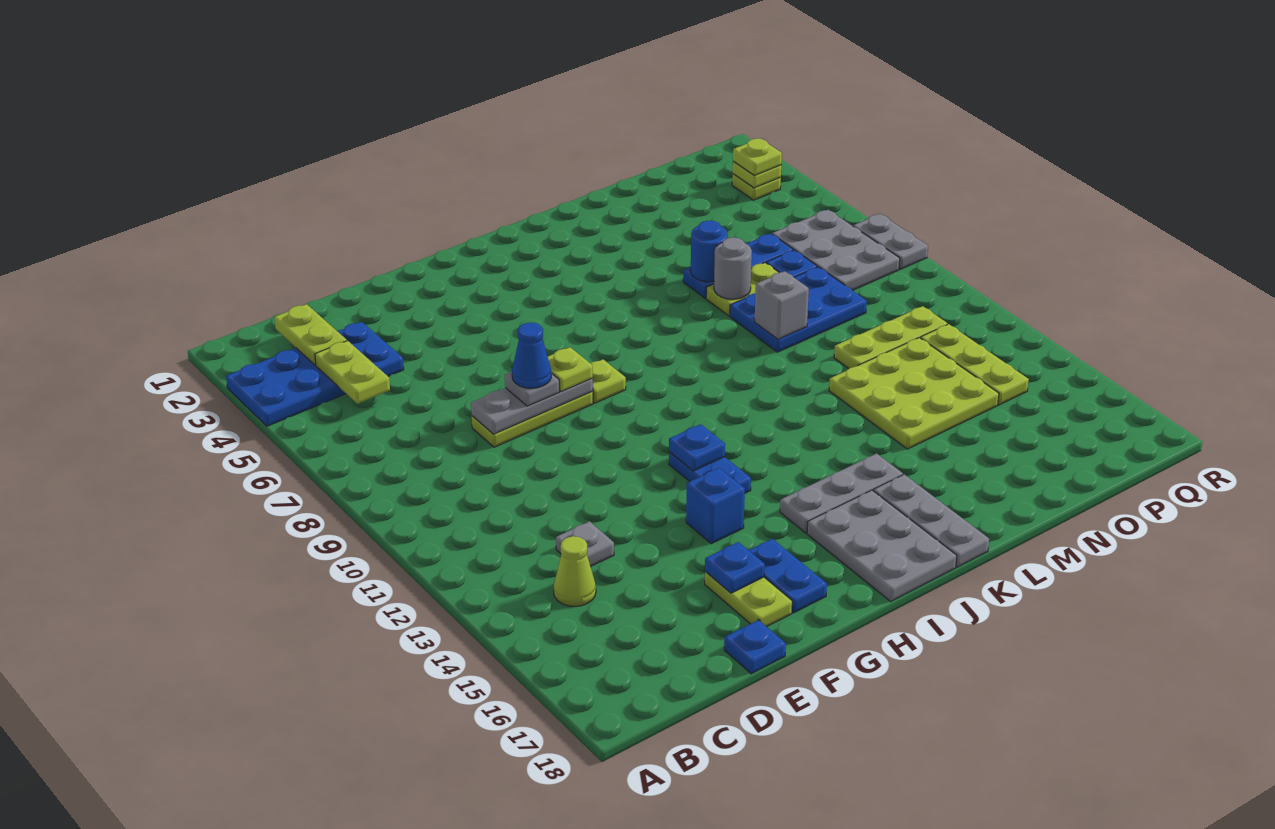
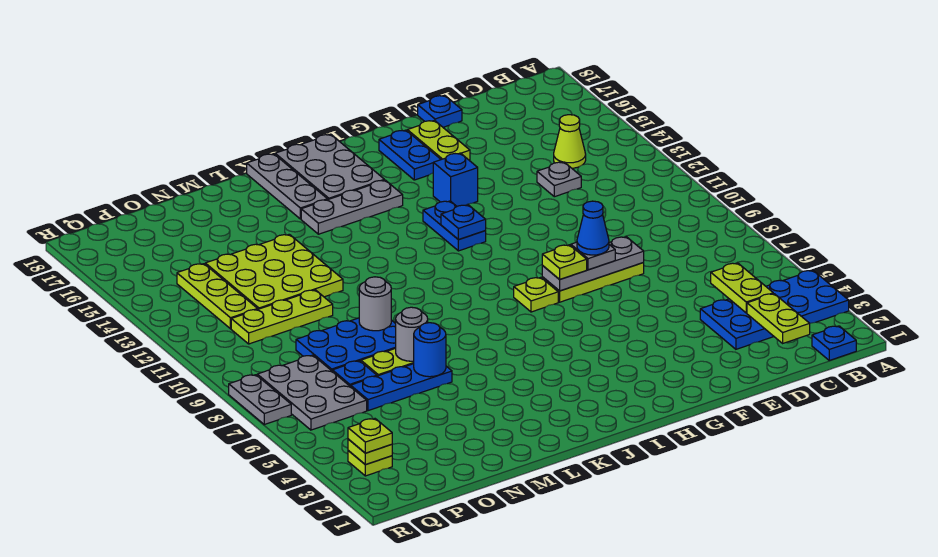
blue 1x1 plate [705,542,765,593] -> blue 1x1 plate moved to [812,326,856,360]
grey 1x1 brick [755,271,809,339] -> grey 1x1 round brick [359,277,391,331]

